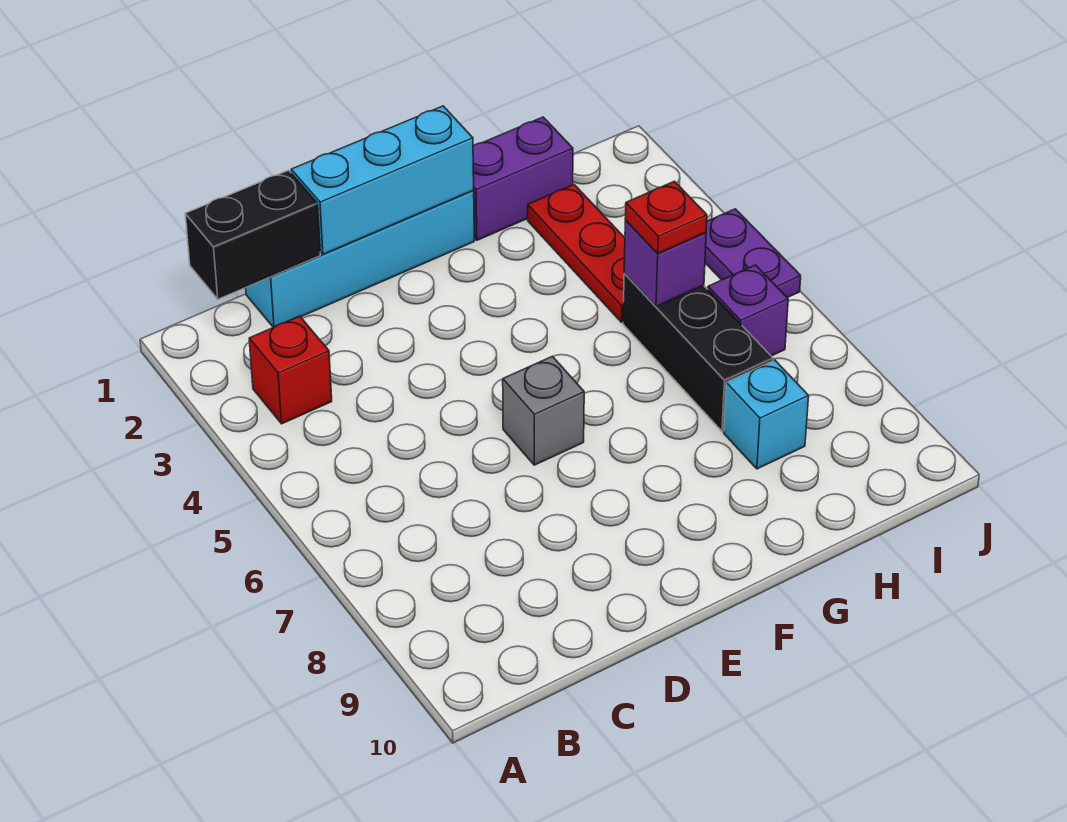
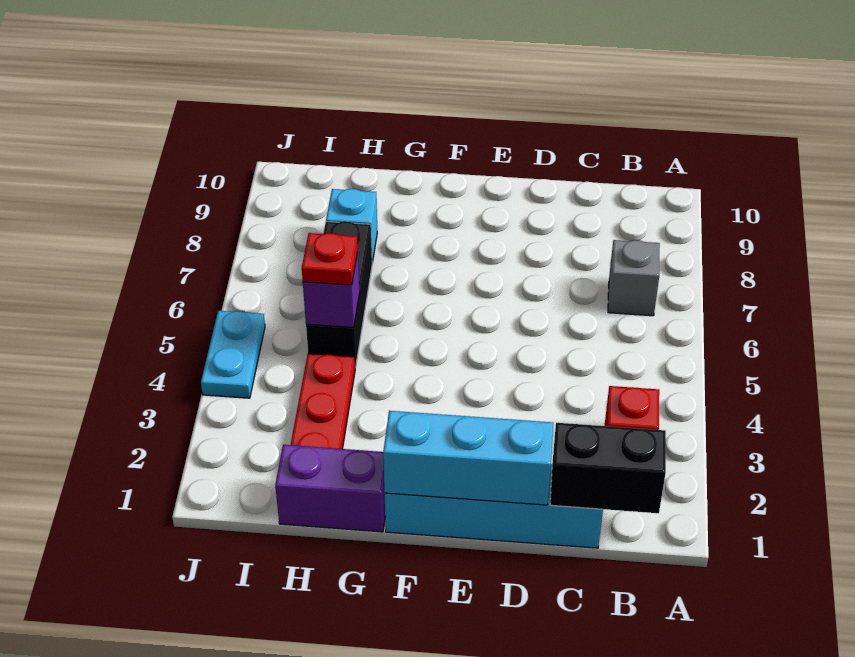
grey 1x1 brick [503,356,584,465] -> grey 1x1 brick moved to [608,240,660,316]
purple 1x1 brick [708,265,788,356] -> none
purple 1x2 plate [705,209,801,298] -> cyan 1x2 plate [201,311,265,398]

